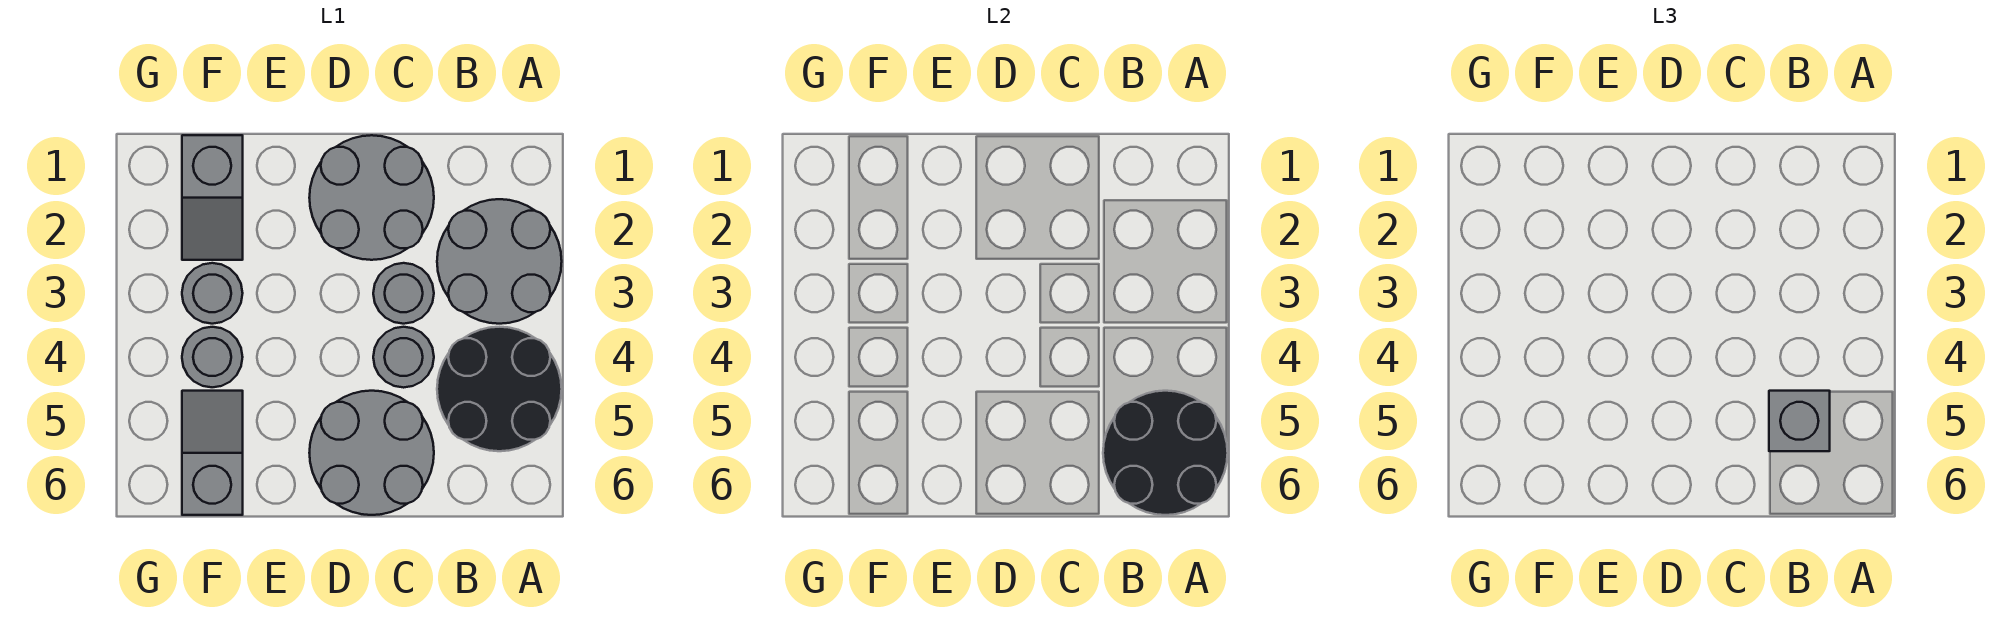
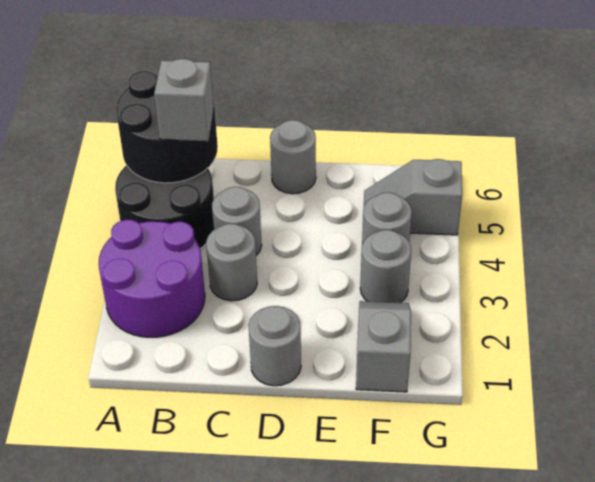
grey 2x2 round brick [437,199,562,324] -> purple 2x2 round brick [99,220,205,337]
grey 2x2 round brick [309,135,434,260] -> grey 1x1 round brick [249,306,301,386]
grey 2x2 round brick [309,391,434,515] -> grey 1x1 round brick [270,120,316,194]
grey 1x2 slope [182,391,243,515] -> grey 1x2 slope turned to [364,159,462,235]

